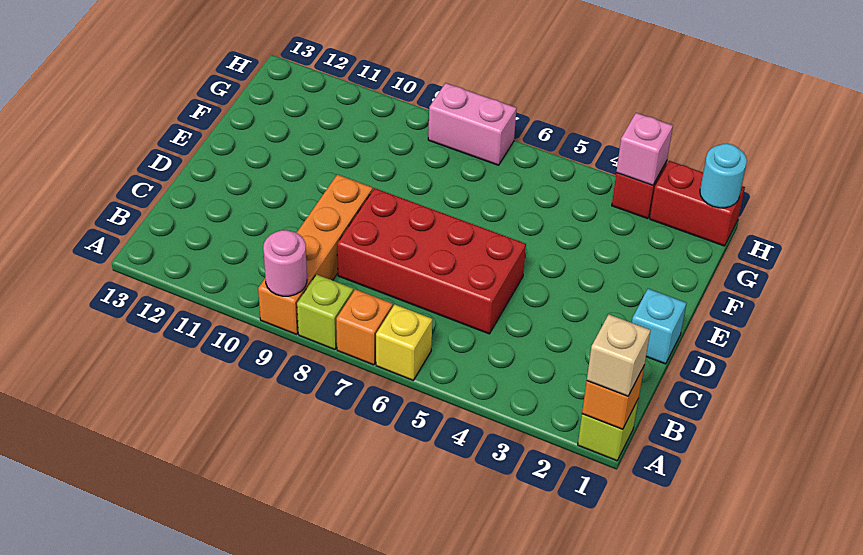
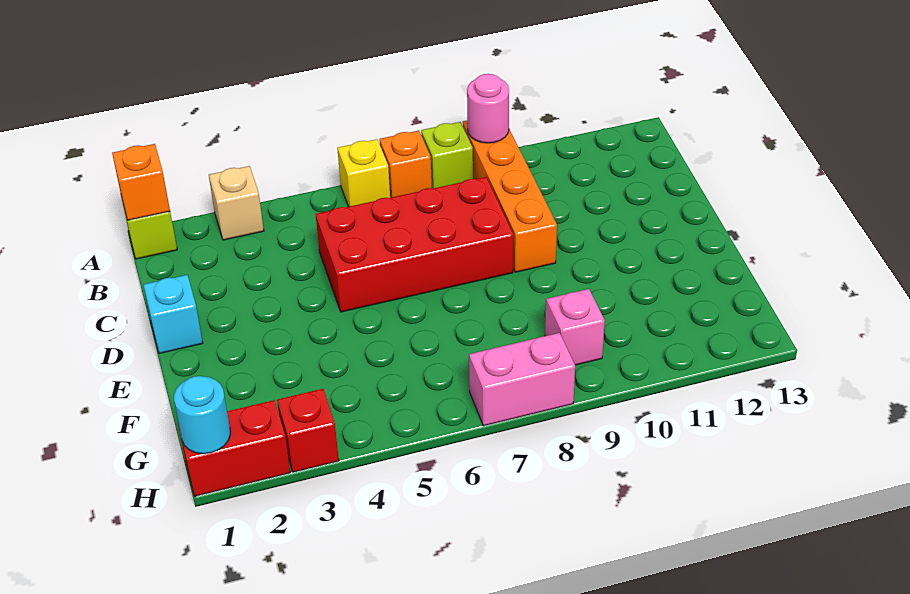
tan 1x1 brick [587,315,651,396] -> tan 1x1 brick moved to [209,166,264,240]
pink 1x1 brick [616,113,673,185] -> pink 1x1 brick moved to [545,289,605,365]

